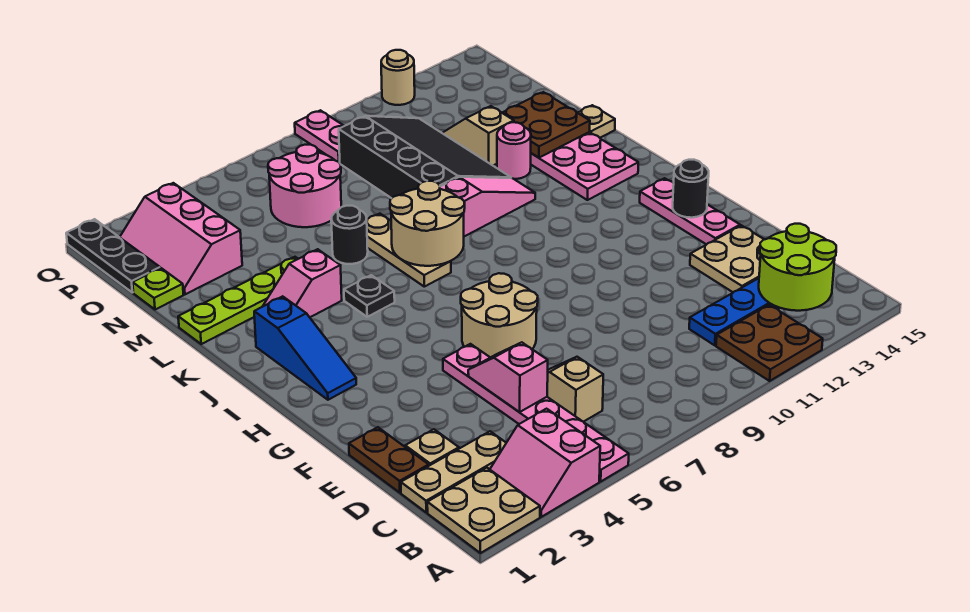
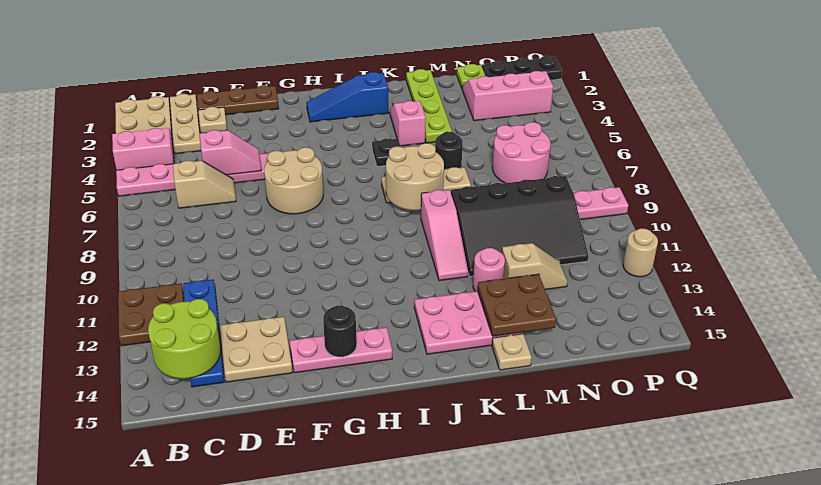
brown 1x2 plate [349,427,429,493] -> brown 1x3 plate [197,85,279,115]

